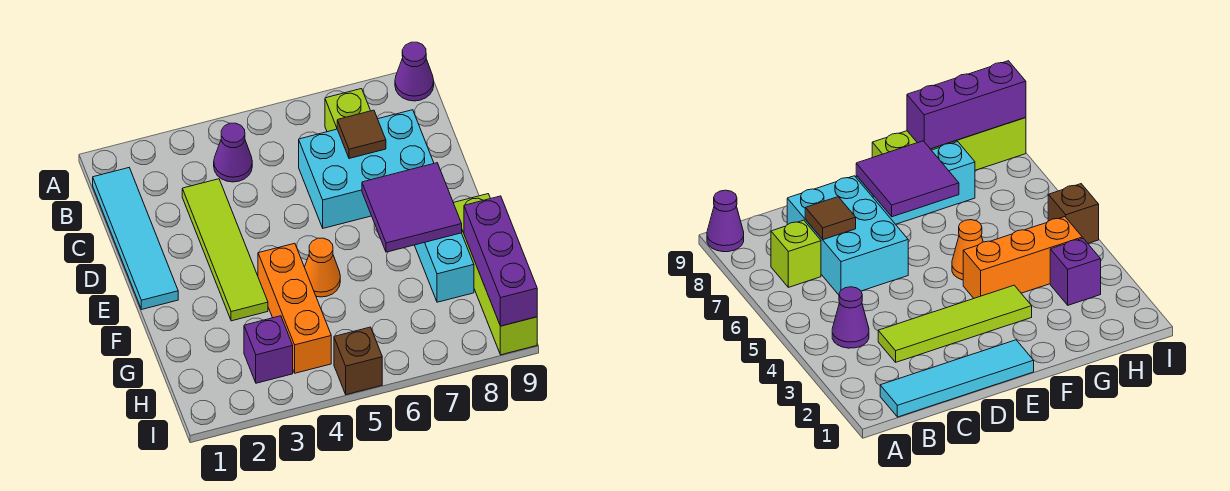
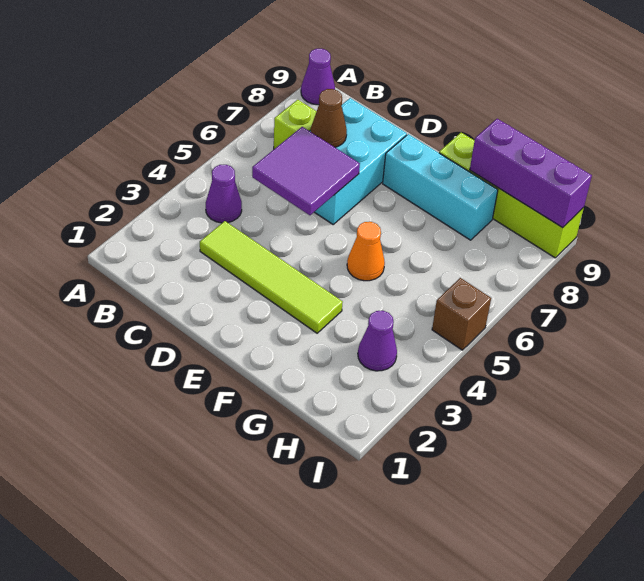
cyan 1x4 tile [93,168,178,309] -> none
brown 1x1 tile [337,110,386,159] -> brown 1x1 cone [311,89,347,147]
purple 2x2 tile [362,163,462,252] -> purple 2x2 tile moved to [252,127,360,215]
orange 1x3 brick [258,243,331,373] -> none
purple 1x1 brick [244,316,293,383] -> purple 1x1 cone [358,311,397,371]

